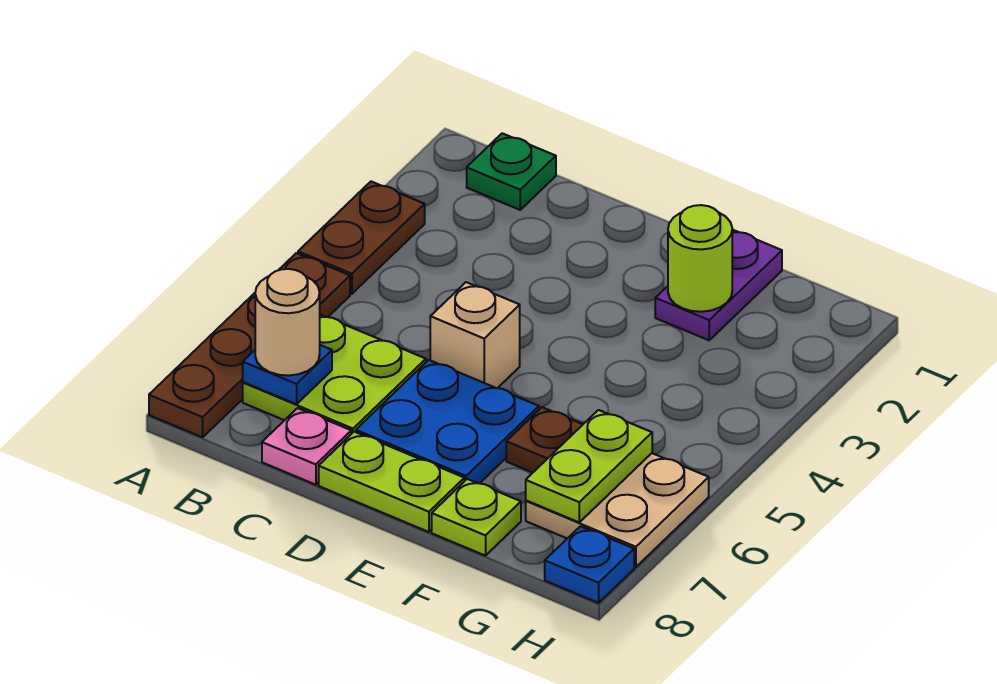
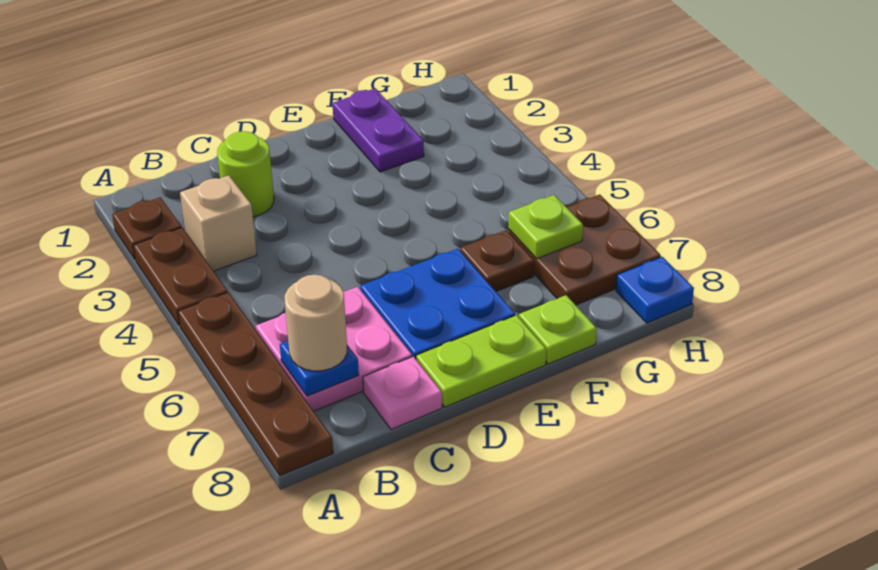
none -> brown 1x1 plate [112,197,181,259]
green 1x1 plate [467,133,556,210] -> none
lime 2x2 plate [243,315,426,434] -> pink 2x2 plate [256,287,412,411]
tan 1x1 brick [430,282,520,388] -> tan 1x1 brick moved to [180,175,257,271]
lime 1x1 round brick [668,205,732,312] -> lime 1x1 round brick moved to [217,131,274,217]
tan 2x2 plate [526,453,709,567] -> brown 2x2 plate [509,195,661,305]
lime 1x2 plate [526,410,652,522] -> lime 1x1 plate [509,195,583,259]

